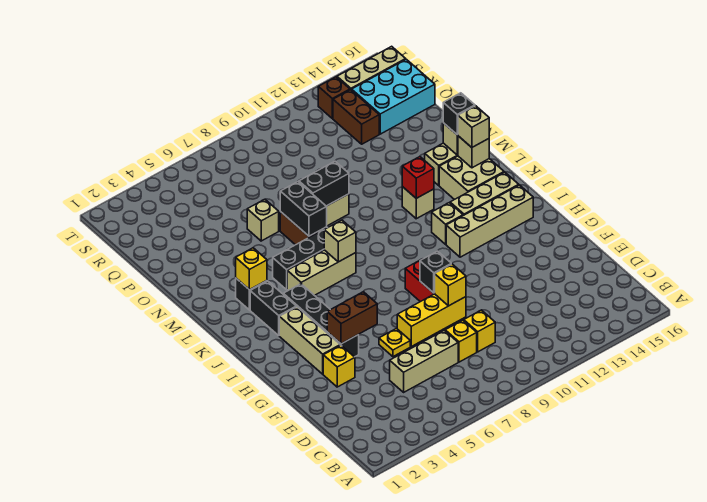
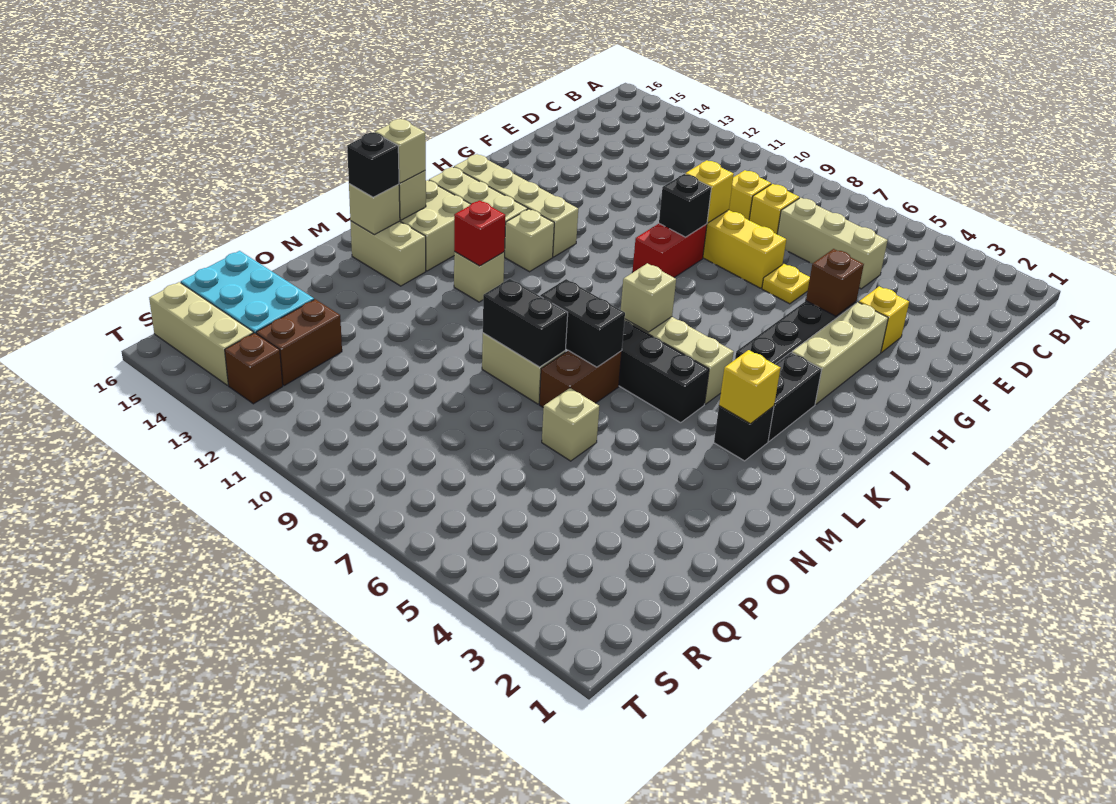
brown 1x2 brick [327,292,377,344] -> brown 1x1 brick [806,249,864,316]
black 1x2 brick [280,182,327,236] -> black 1x2 brick turned to [540,279,625,367]

